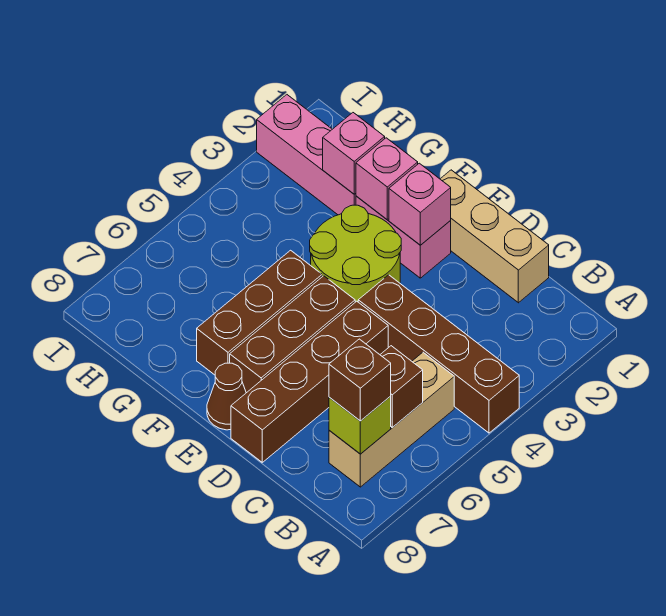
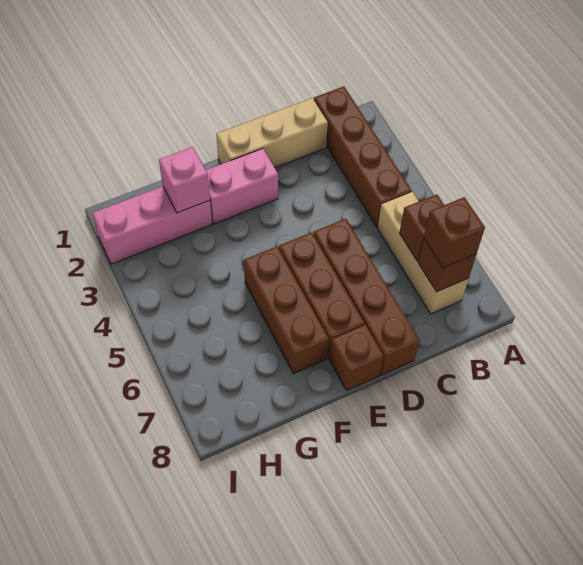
brown 1x4 brick [358,275,519,433] -> brown 1x4 brick turned to [314,86,412,227]
lime 1x1 brick [329,396,391,454] -> brown 1x1 brick [418,239,476,292]
pink 1x1 brick [389,163,451,245] -> none
lime 2x2 round brick [310,205,401,302] -> none
brown 1x1 cone [207,363,246,430] -> brown 1x1 brick [329,325,384,391]
pink 1x1 brick [356,138,418,219] -> none

